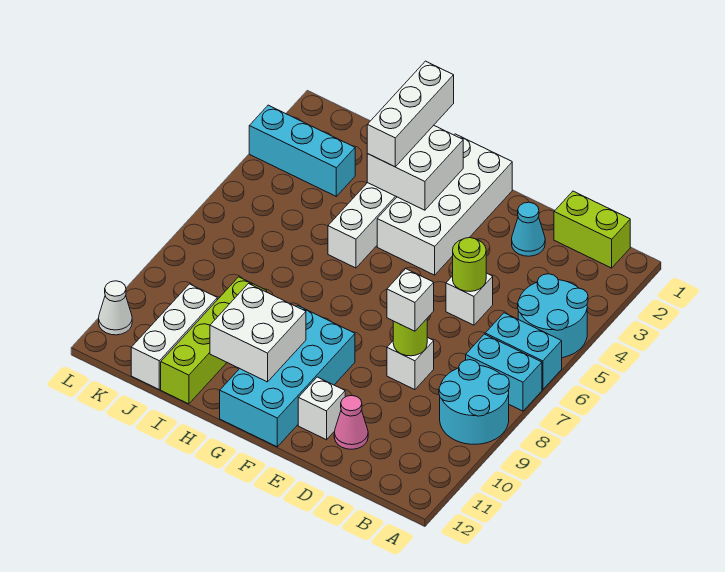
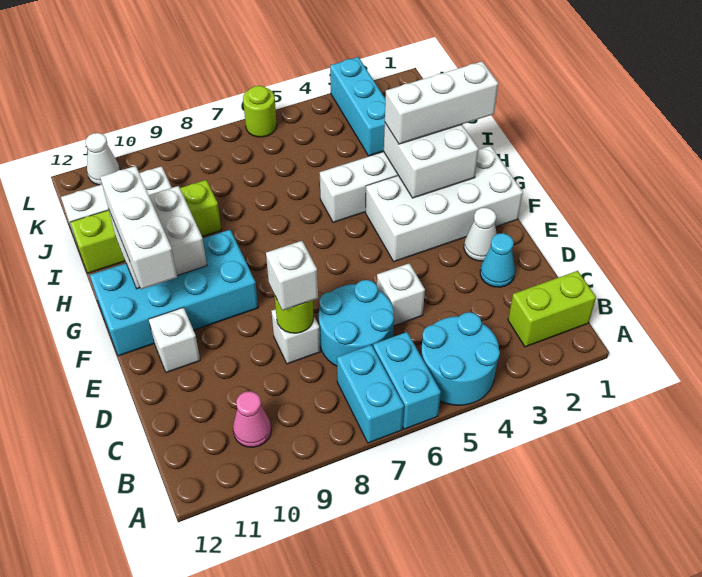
cyan 2x2 round brick [439,360,509,444] -> cyan 2x2 round brick moved to [319,280,394,366]
lime 1x2 brick [554,191,630,268] -> lime 1x2 brick turned to [508,271,596,347]
lime 1x1 round brick [453,238,486,291] -> lime 1x1 round brick moved to [243,86,277,137]
pink 1x1 cone [334,396,368,449] -> pink 1x1 cone moved to [233,391,271,447]
none -> white 1x1 cone [464,208,497,261]
none -> white 1x3 brick [100,166,177,289]

